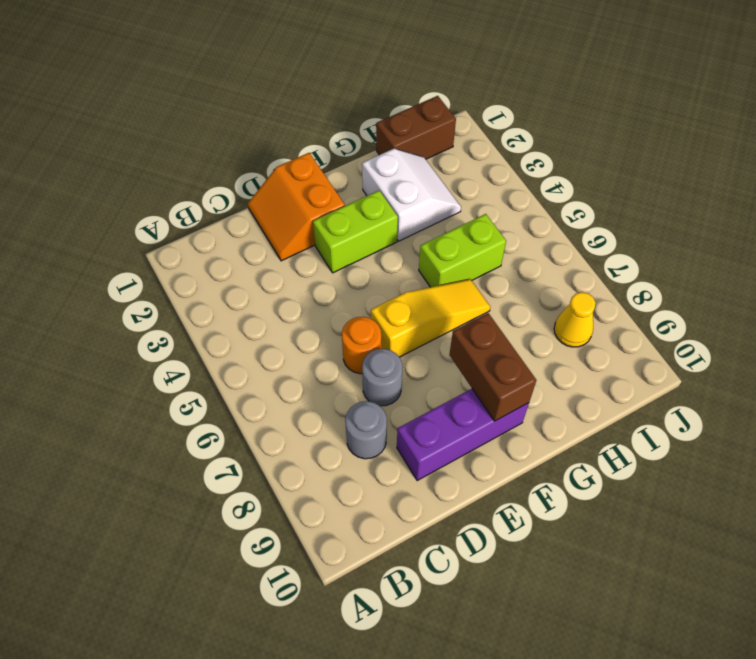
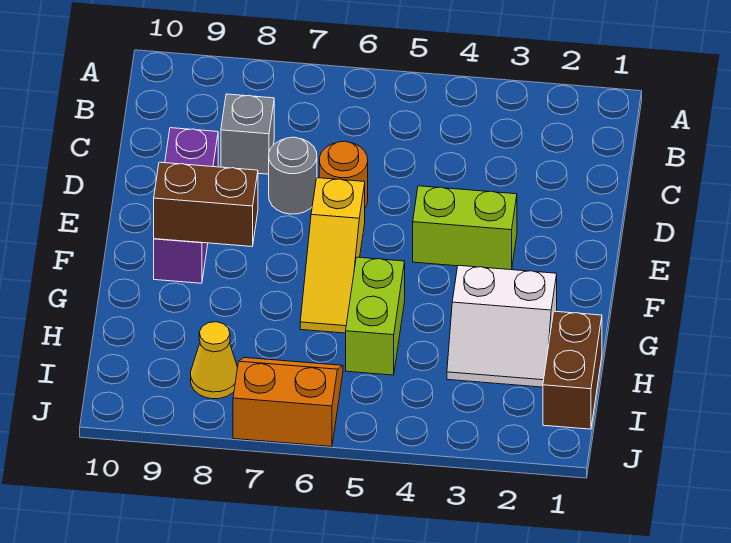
grey 1x1 round brick [345,401,387,459] -> grey 1x1 brick [221,94,274,174]
orange 2x2 slope [248,153,345,261] -> orange 2x2 slope moved to [233,358,343,447]
lime 1x2 brick [313,191,398,273] -> lime 1x2 brick turned to [413,186,517,270]

